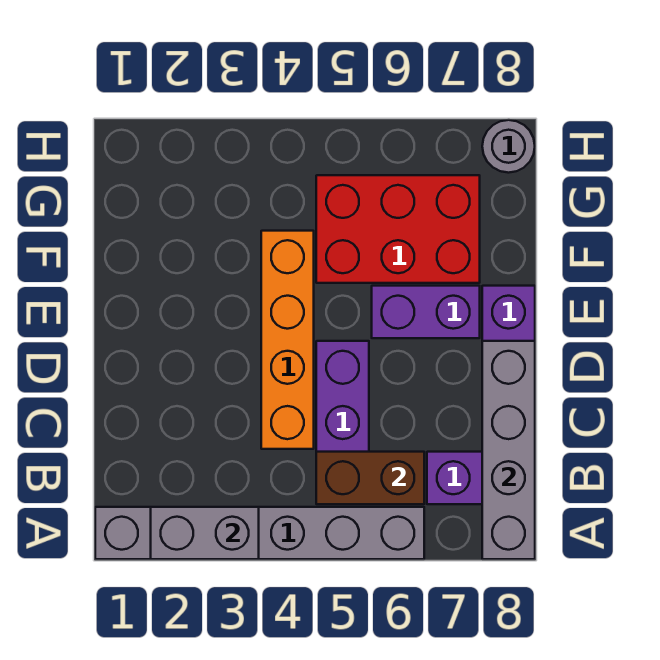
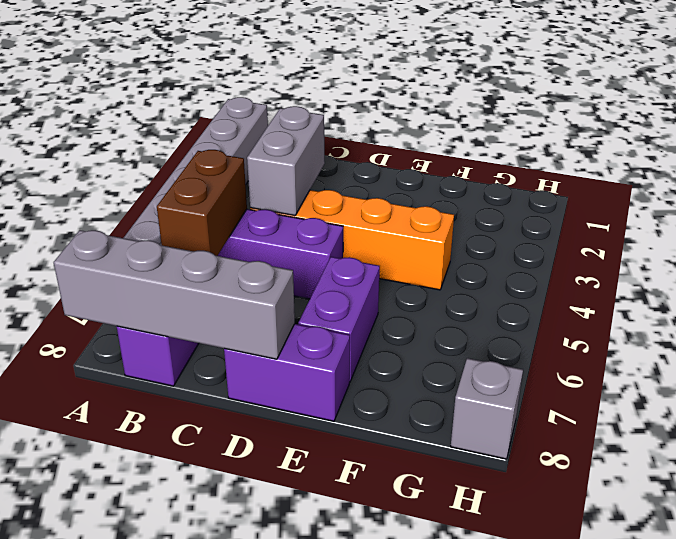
grey 1x2 brick [151,507,259,559] -> grey 1x2 brick moved to [247,106,325,216]
red 2x3 brick [316,175,480,283] -> none
grey 1x1 round brick [482,120,535,173] -> grey 1x1 brick [451,358,523,459]

